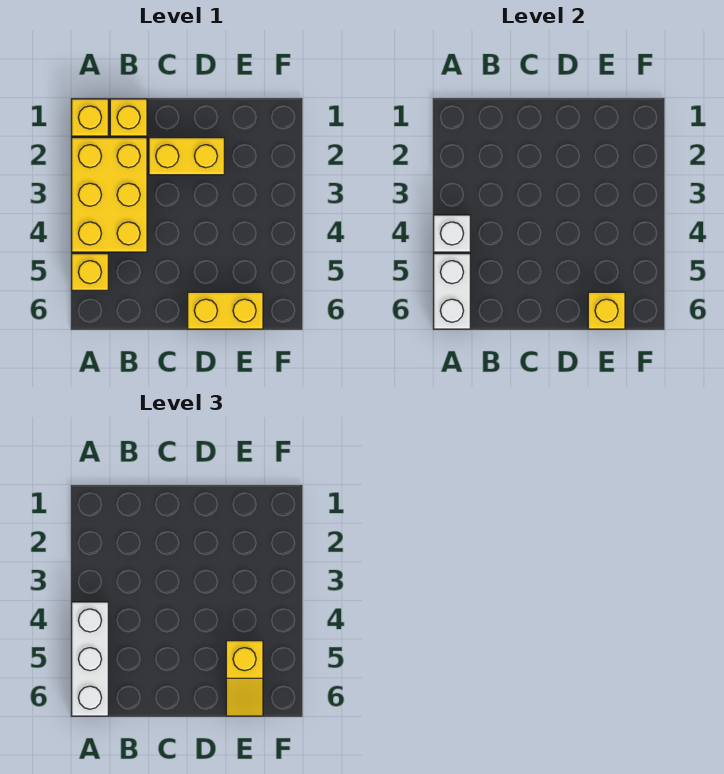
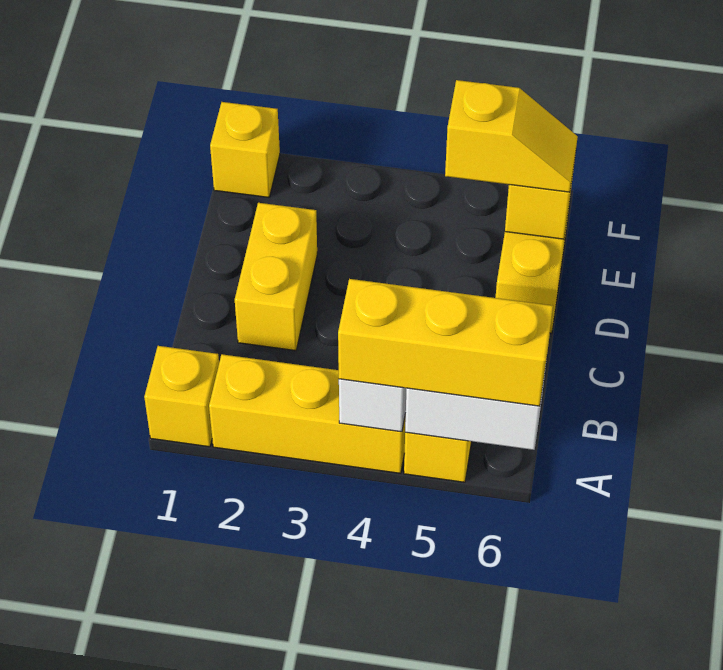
yellow 2x3 brick [72,138,147,252] -> yellow 1x3 brick [209,354,406,473]
white 1x3 brick [72,602,108,716] -> yellow 1x3 brick [338,279,553,406]
yellow 1x1 brick [110,99,147,136] -> yellow 1x1 brick moved to [210,102,280,197]

